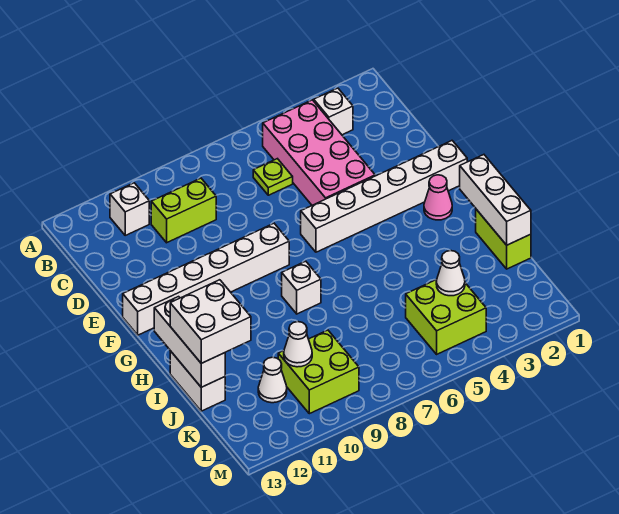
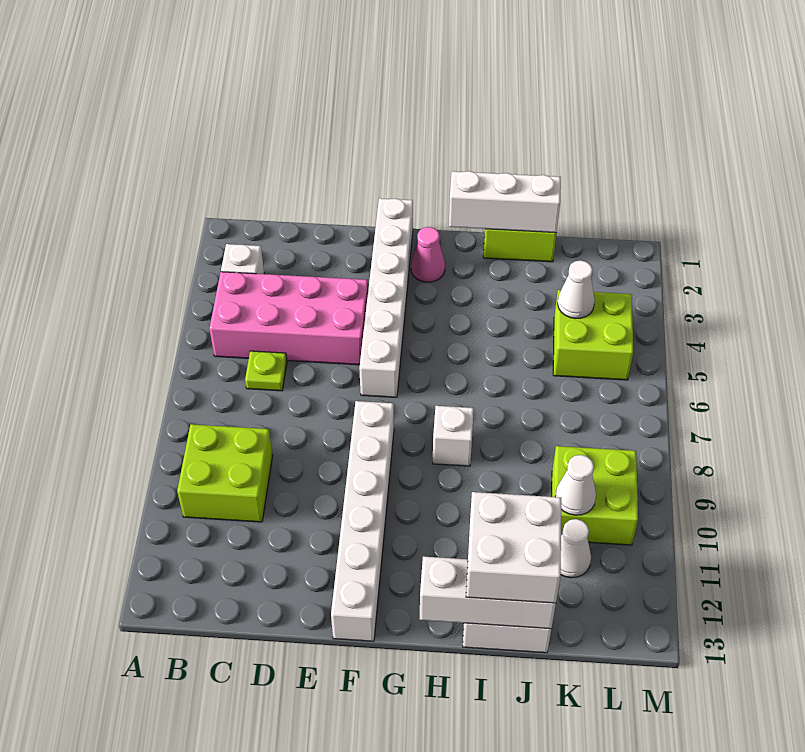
white 1x1 brick [110,183,149,235] -> none
lime 1x2 brick [151,178,216,243] -> lime 2x2 brick [177,424,272,522]

